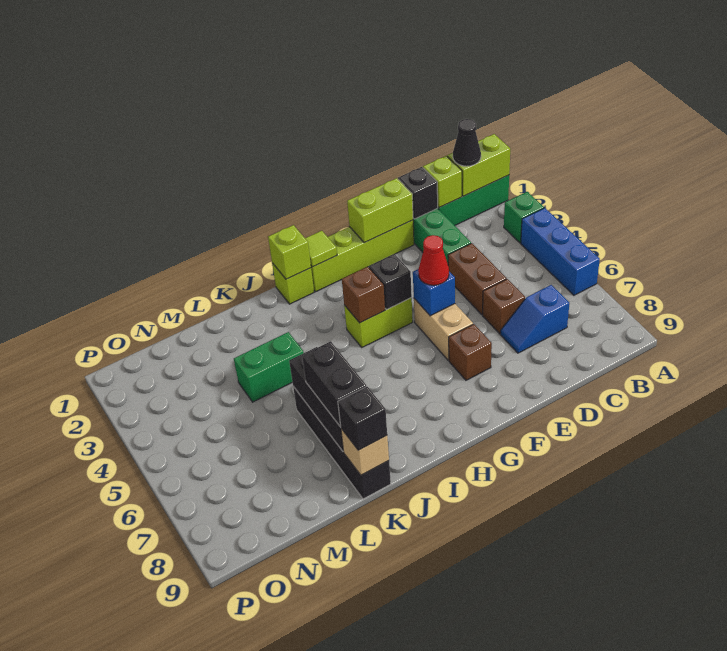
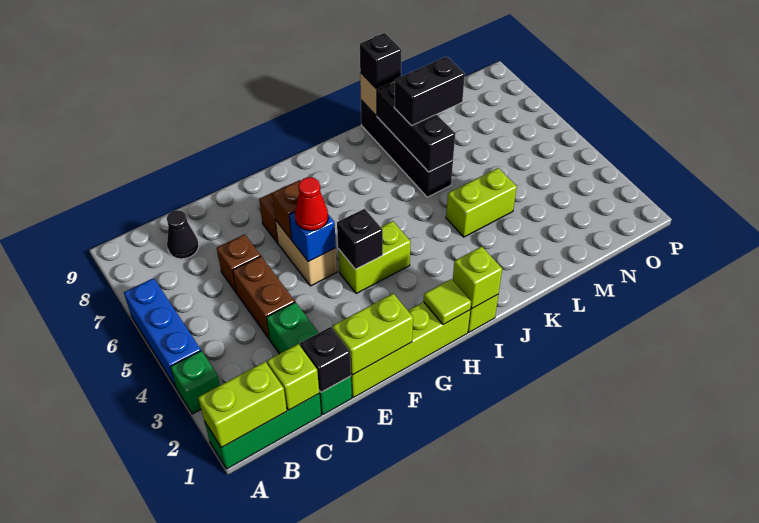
black 1x1 cone [453,119,481,166] -> black 1x1 cone moved to [167,210,199,259]
blue 1x2 slope [500,285,569,353] -> none
brown 1x1 brick [342,267,385,323] -> brown 1x1 brick moved to [272,180,300,239]
green 1x2 brick [234,332,304,402] -> lime 1x2 brick [446,168,517,237]
black 1x2 brick [302,341,366,426] -> black 1x2 brick turned to [394,56,465,126]

